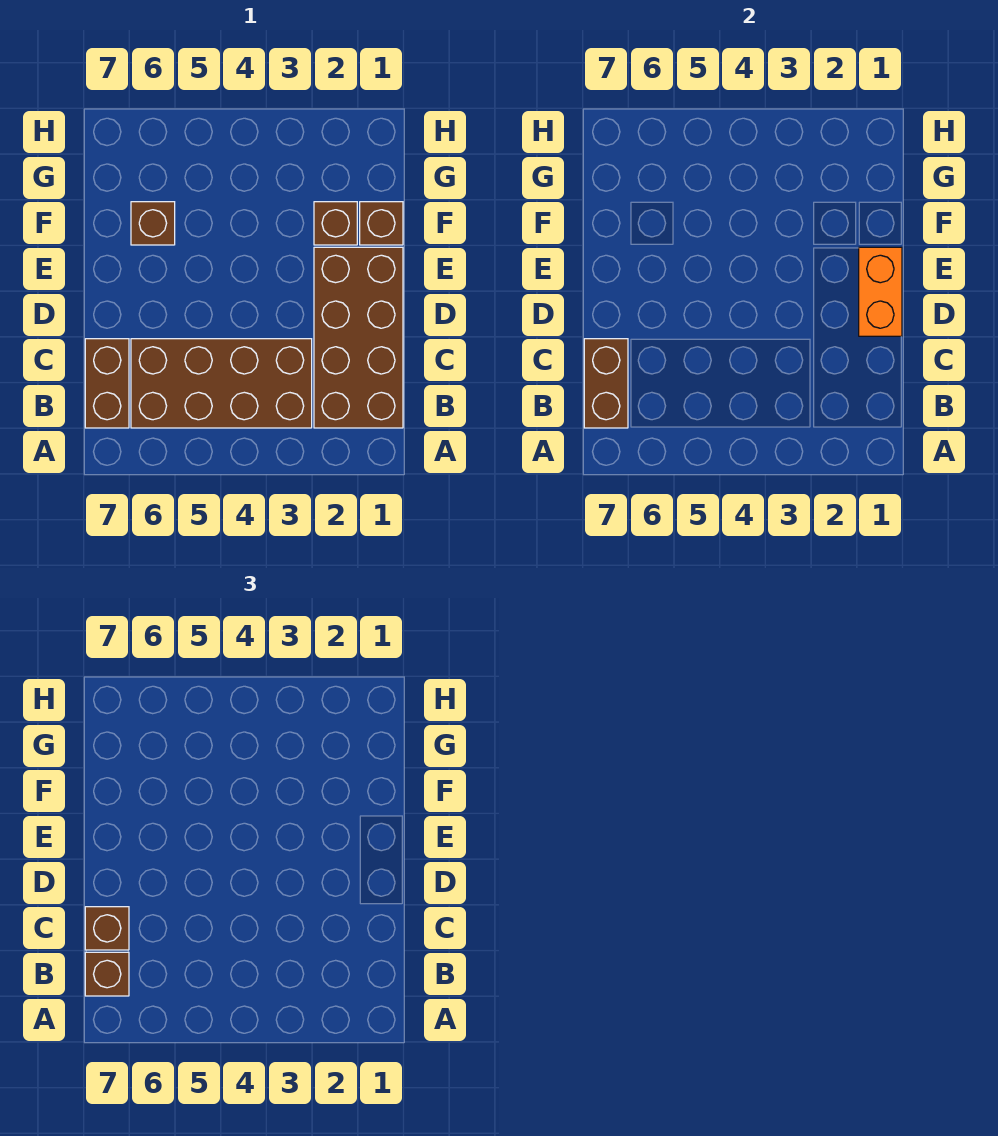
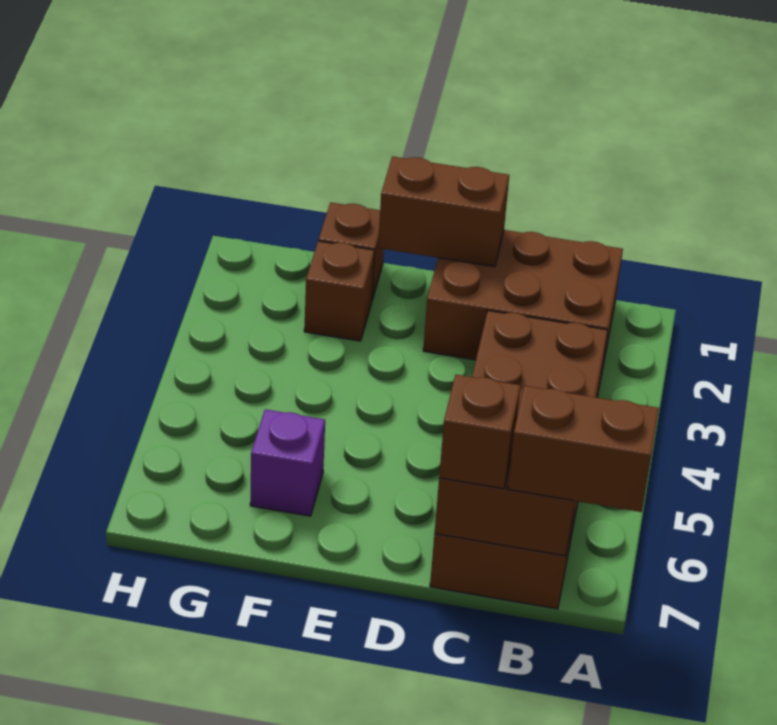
brown 2x4 brick [314,247,403,428] -> brown 2x3 brick [423,230,623,376]
brown 1x1 brick [85,952,129,996] -> brown 1x2 brick [508,386,659,512]
orange 1x2 brick [859,247,902,336] -> brown 1x2 brick [378,156,509,267]
brown 1x1 brick [131,202,175,245] -> purple 1x1 brick [250,409,325,516]

